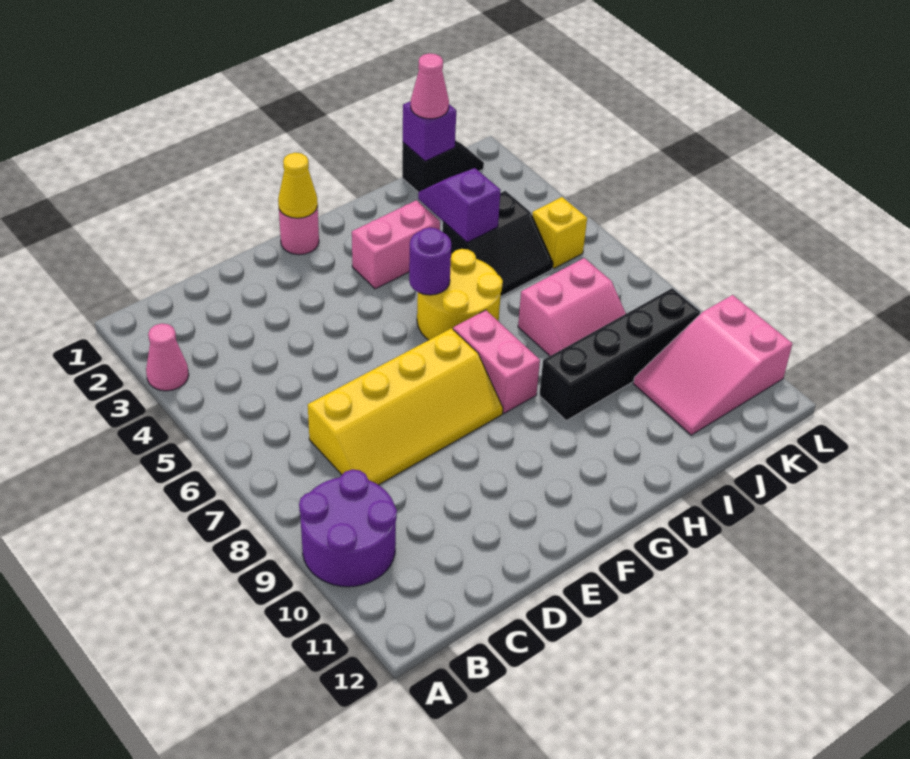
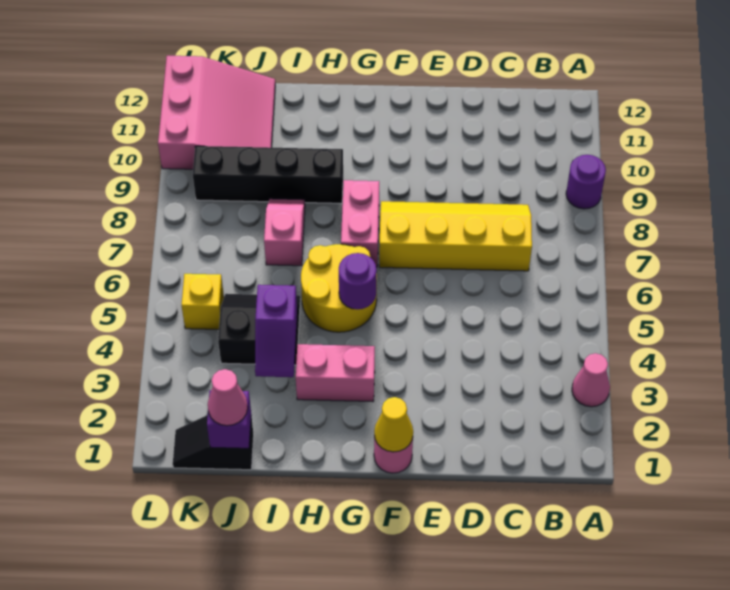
purple 2x2 round brick [299,470,397,587] -> purple 1x1 round brick [566,155,606,209]
pink 2x2 slope [518,258,626,356] -> pink 1x2 slope [264,199,305,266]
pink 2x3 slope [633,295,792,435] -> pink 3x3 slope [158,56,275,169]

